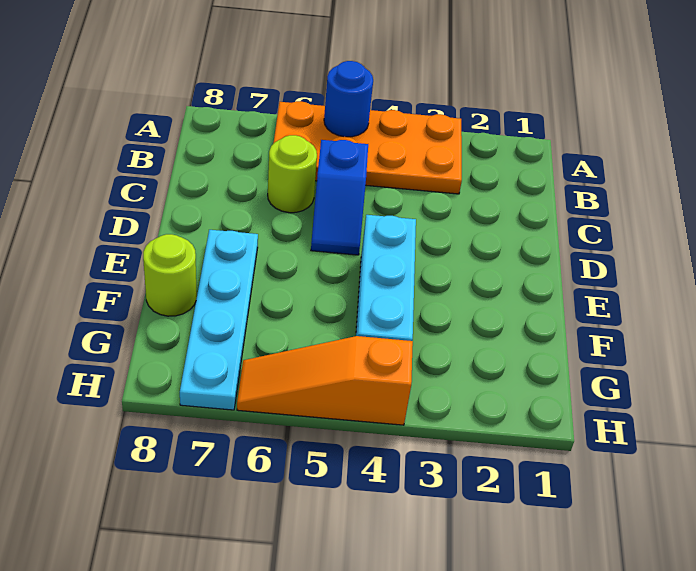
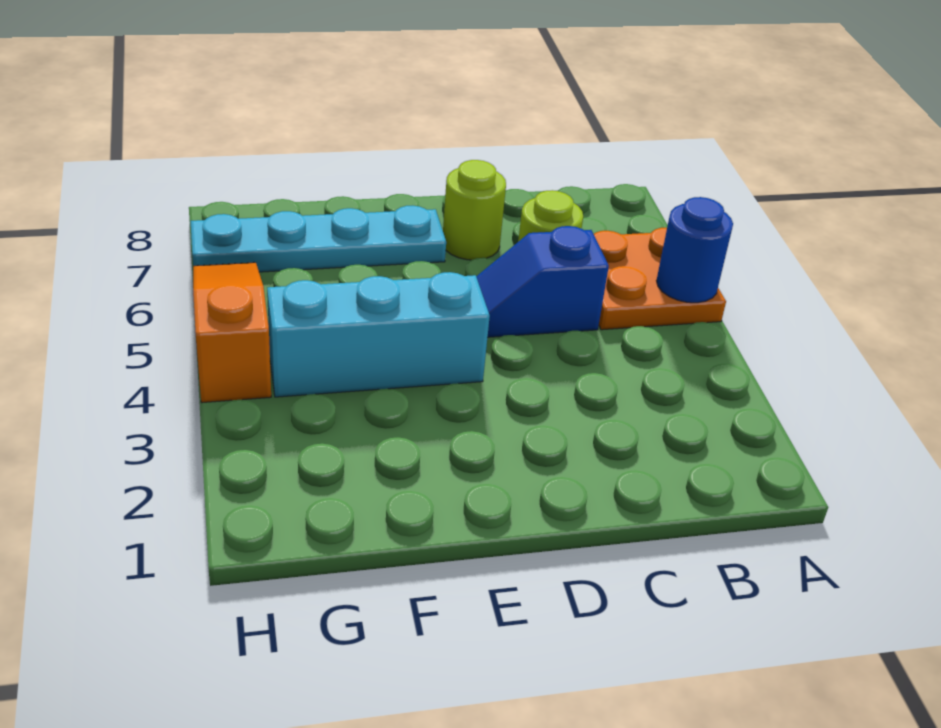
orange 2x4 plate [273,101,462,194] -> orange 2x2 plate [594,228,726,330]
lime 1x1 round brick [143,234,197,316] -> lime 1x1 round brick moved to [443,160,506,260]

